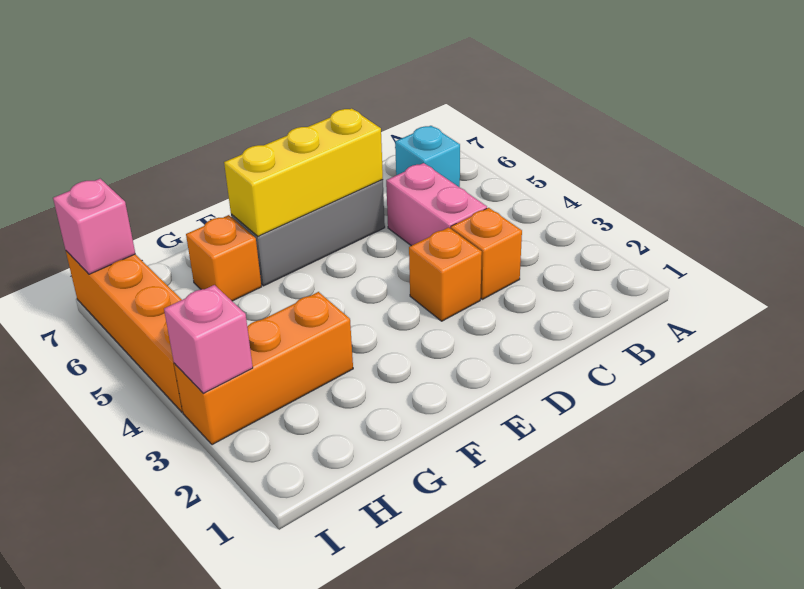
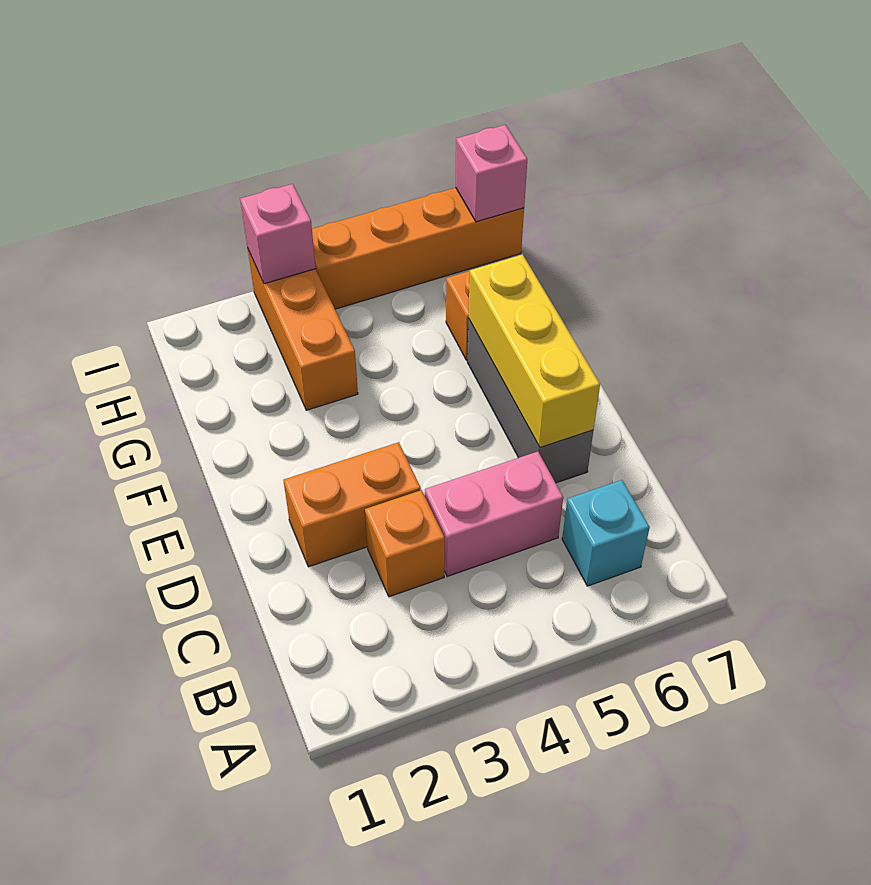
orange 1x1 brick [409,228,482,321] -> orange 1x2 brick [283,442,421,567]

